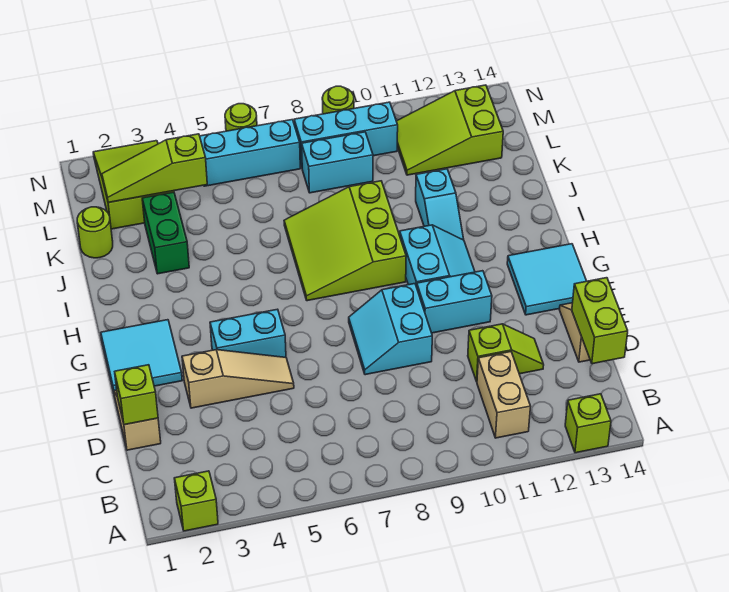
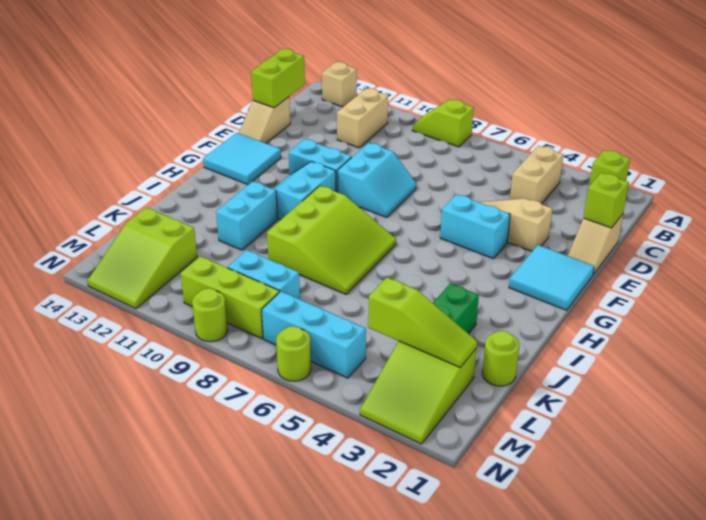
lime 1x1 brick [565,394,611,453] -> tan 1x1 brick [322,62,357,107]
none -> tan 1x2 brick [510,146,564,204]
lime 1x2 slope [468,324,544,382] -> lime 1x2 slope moved to [412,100,474,147]
cyan 1x2 slope [416,169,464,240] -> cyan 1x2 brick [216,181,278,250]
lime 2x3 slope [396,85,503,175] -> lime 2x3 slope turned to [87,208,197,309]
cyan 1x3 brick [294,102,398,167] -> lime 1x3 brick [180,256,280,339]

